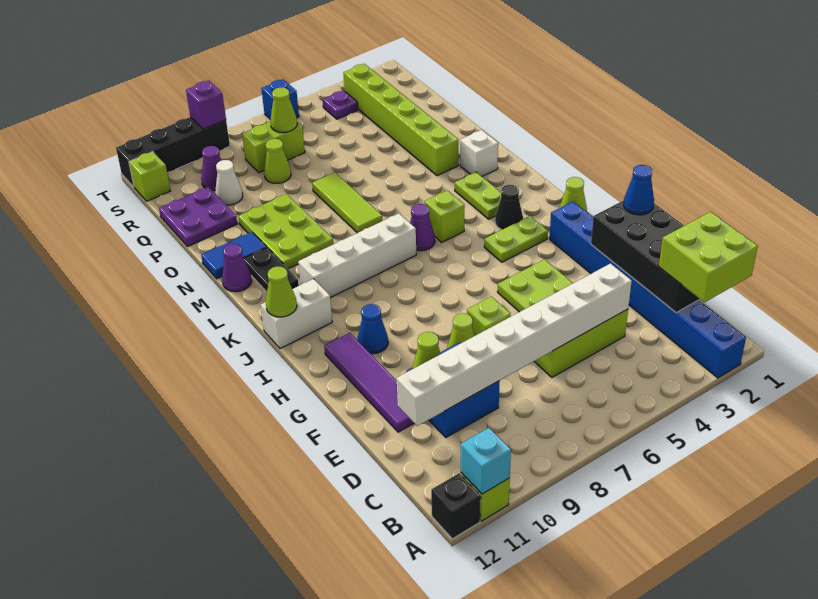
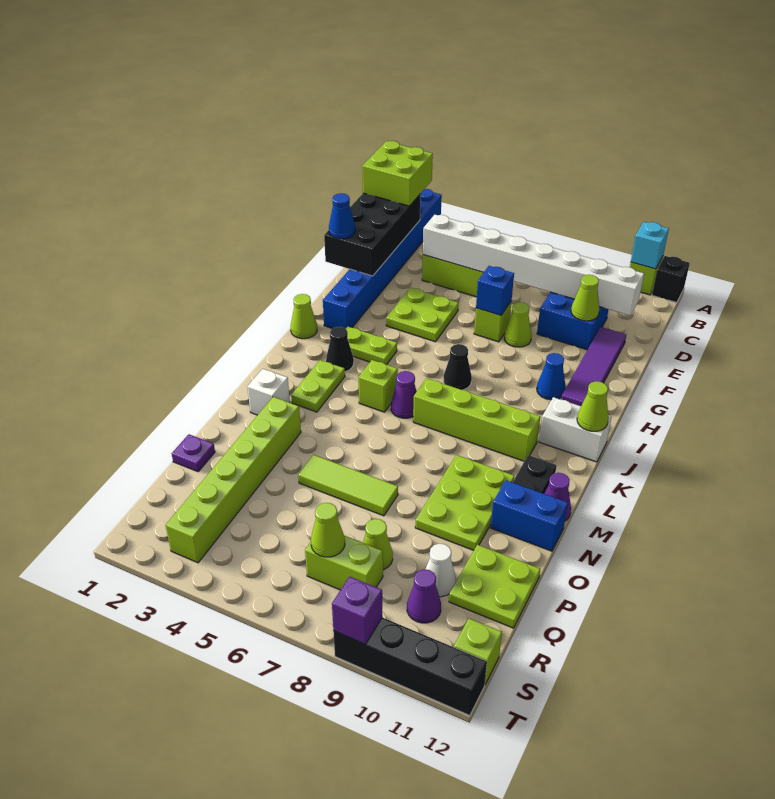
none -> black 1x1 cone [444,344,472,390]
white 1x4 brick [298,213,416,298] -> lime 1x4 brick [413,378,540,461]
lime 1x3 tile [312,172,382,233] -> lime 1x3 tile turned to [298,455,398,516]
blue 1x2 tile [201,232,266,279] -> blue 1x2 brick [491,480,568,551]
purple 2x2 plate [159,187,237,246] -> lime 2x2 plate [449,545,540,628]
purple 1x1 plate [323,90,358,119] -> purple 1x1 plate moved to [172,434,215,472]
blue 1x1 brick [261,79,299,119] -> blue 1x1 brick moved to [476,266,514,315]

